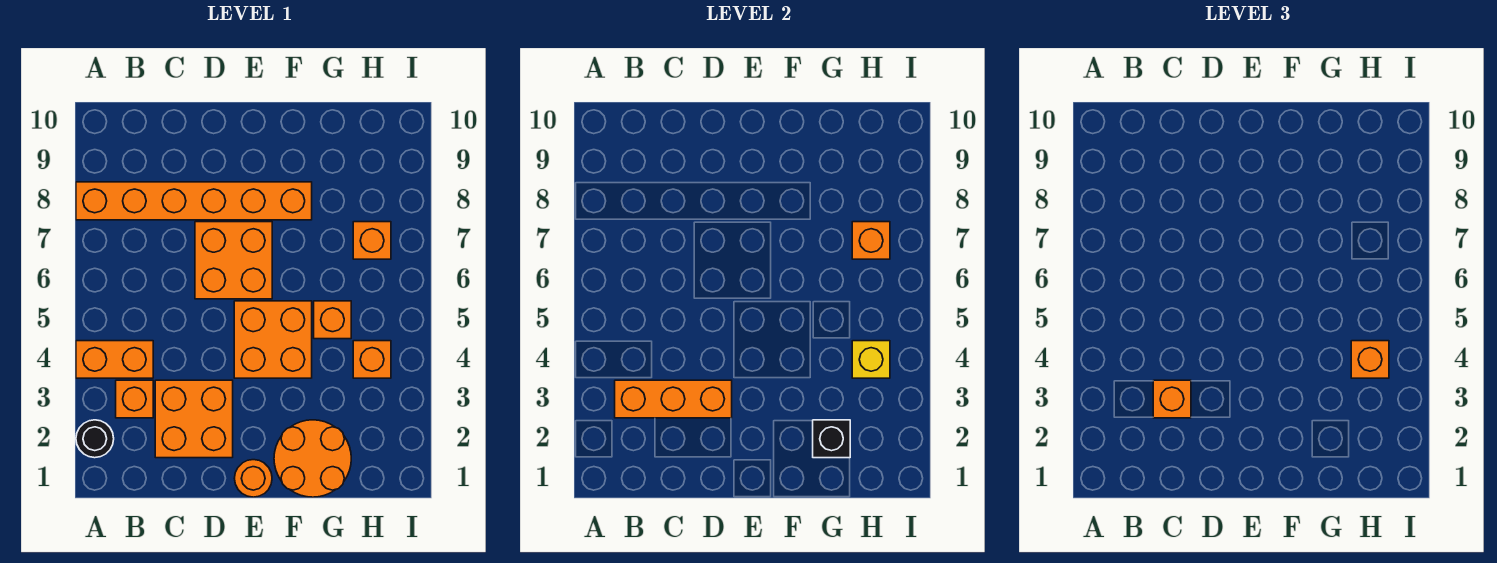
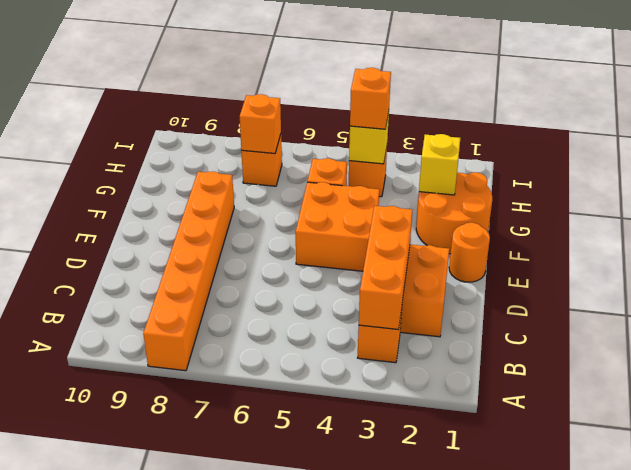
black 1x1 round brick [76,420,114,458] -> none
orange 1x2 brick [76,341,153,378] -> none
orange 1x1 brick [1153,380,1191,418] -> none
orange 2x2 brick [195,222,272,299] -> none
black 1x1 brick [813,420,850,458] -> yellow 1x1 brick [419,134,460,195]

